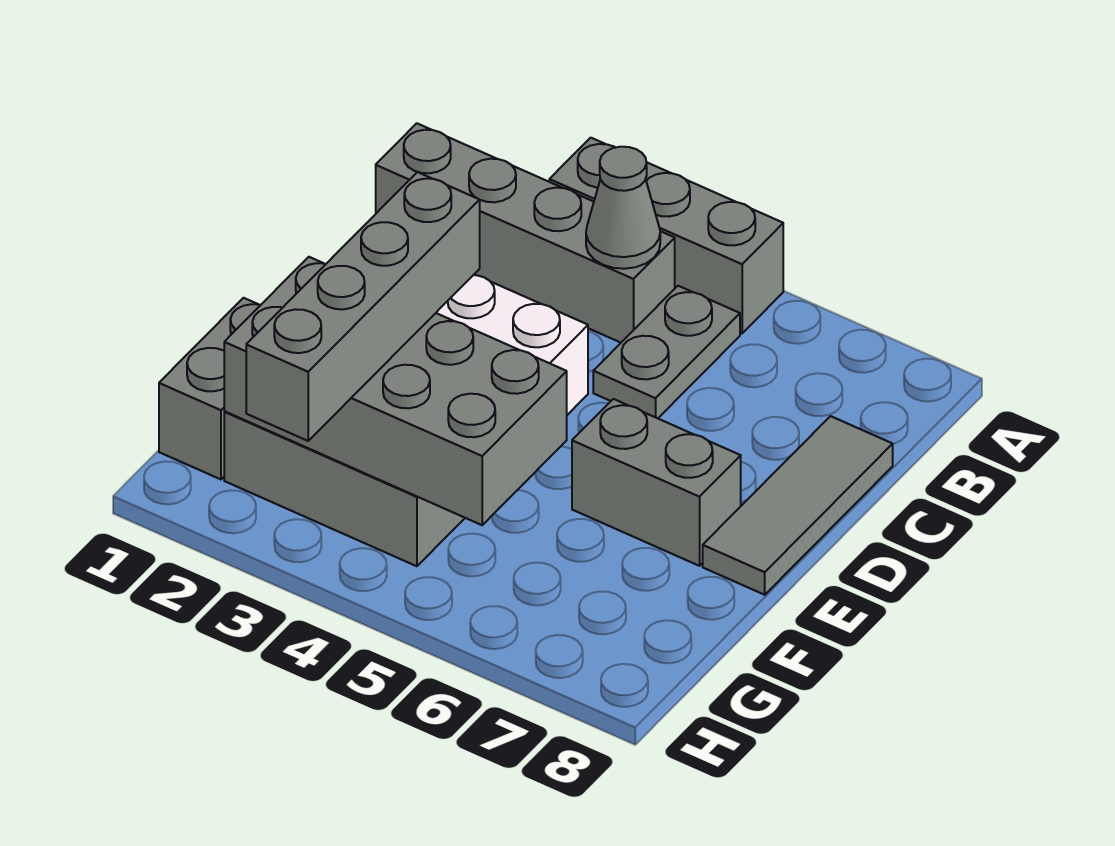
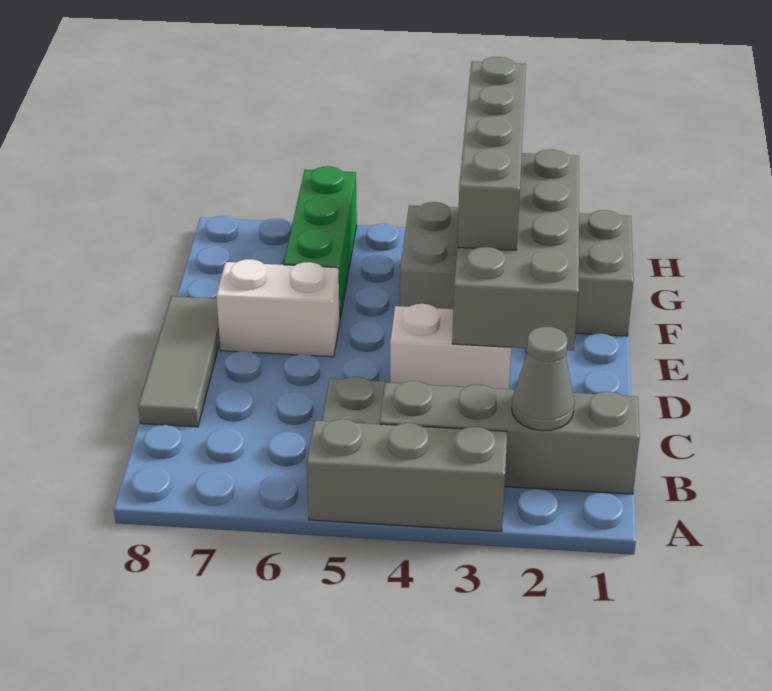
grey 1x1 cone [586,147,660,269] -> grey 1x1 cone moved to [512,327,574,431]
grey 1x2 brick [572,399,741,566] -> white 1x2 brick [216,259,340,357]
grey 2x4 brick [224,257,567,525] -> grey 2x4 brick turned to [452,149,579,351]
none -> green 1x3 brick [284,166,357,319]

